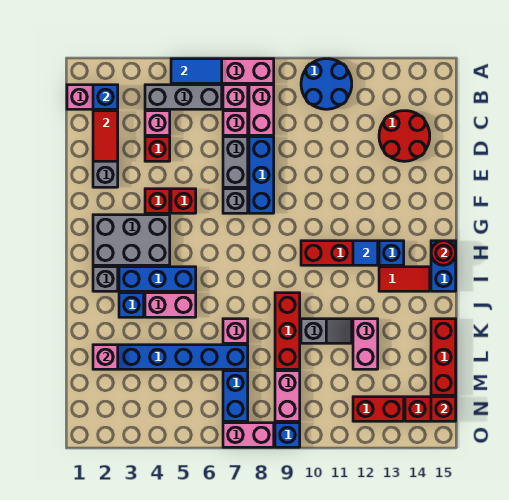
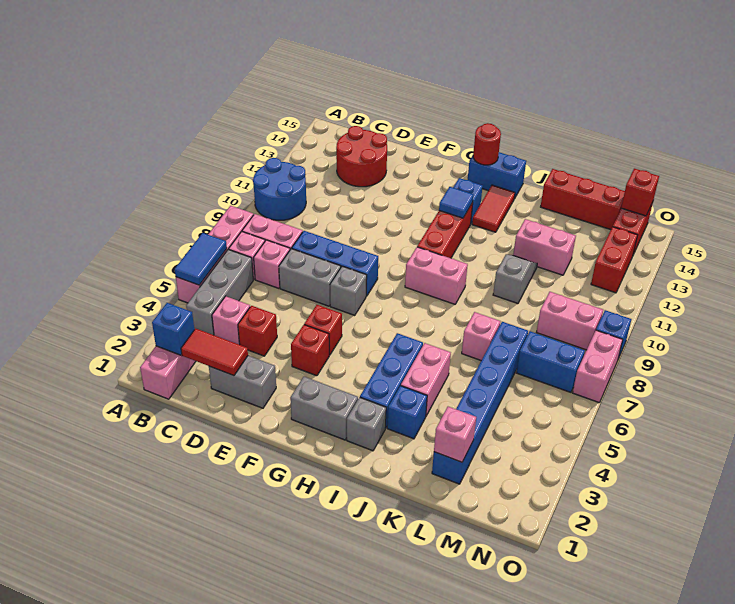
grey 2x3 brick [93,215,170,265] -> grey 1x2 brick [290,377,358,440]
none -> pink 1x2 brick [405,247,468,304]
red 1x3 brick [275,293,300,369] -> none

